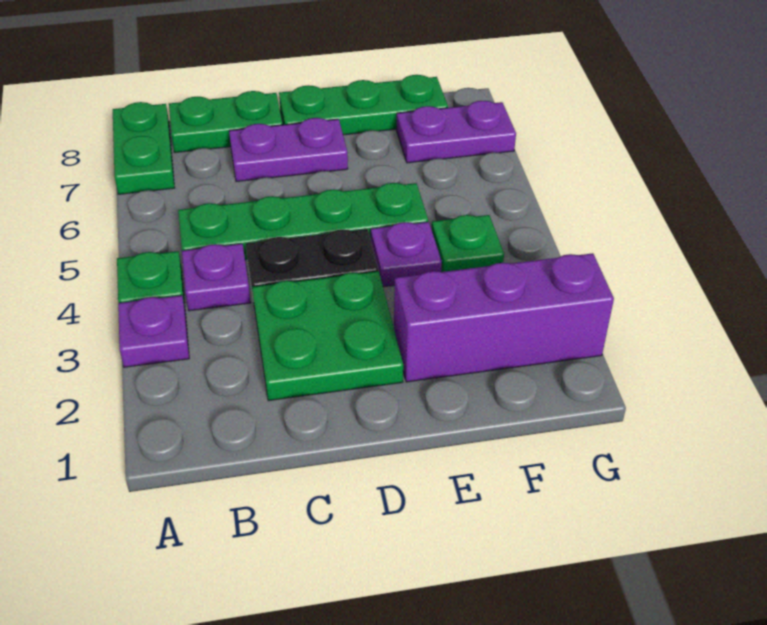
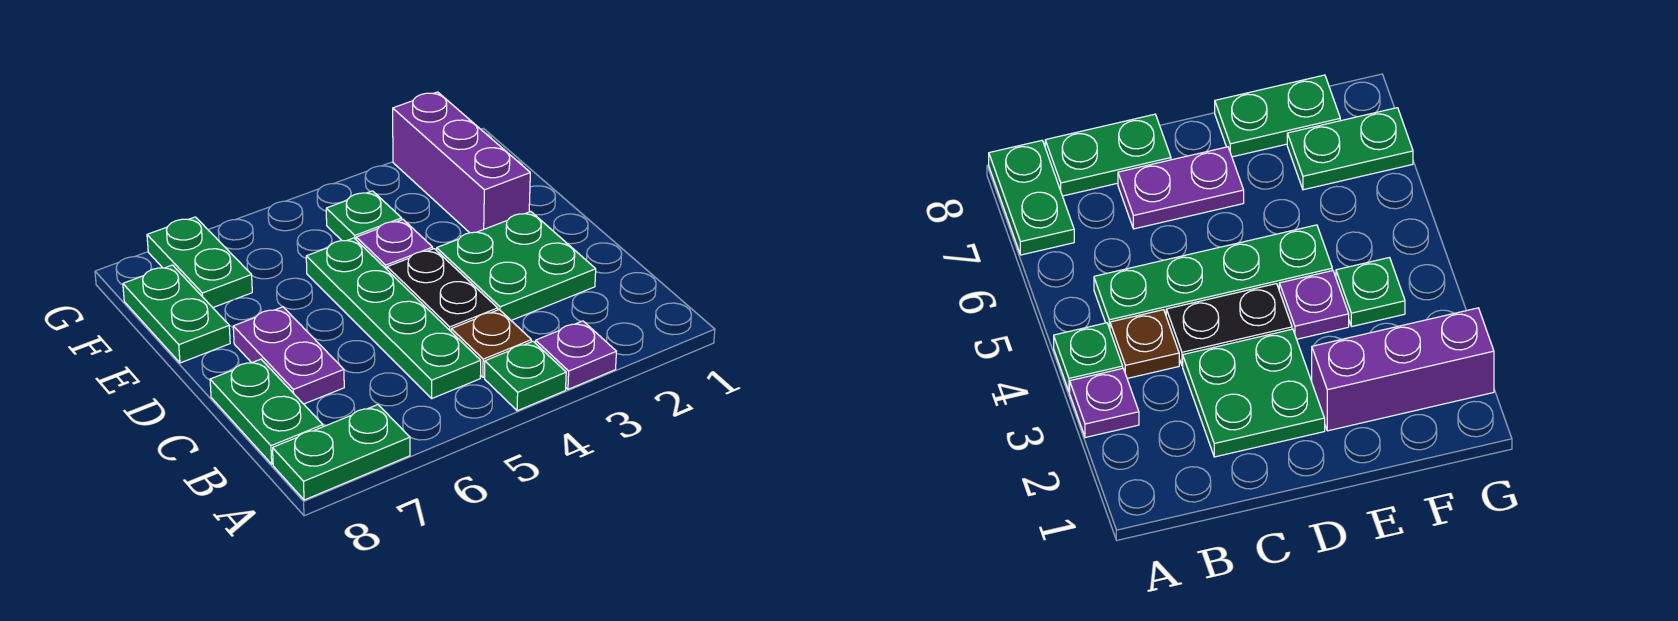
purple 1x1 plate [182,244,251,311] -> brown 1x1 plate [451,310,531,377]
green 1x3 plate [279,75,448,135] -> green 1x2 plate [123,265,230,363]
purple 1x2 plate [396,101,516,163] -> green 1x2 plate [147,217,252,307]

